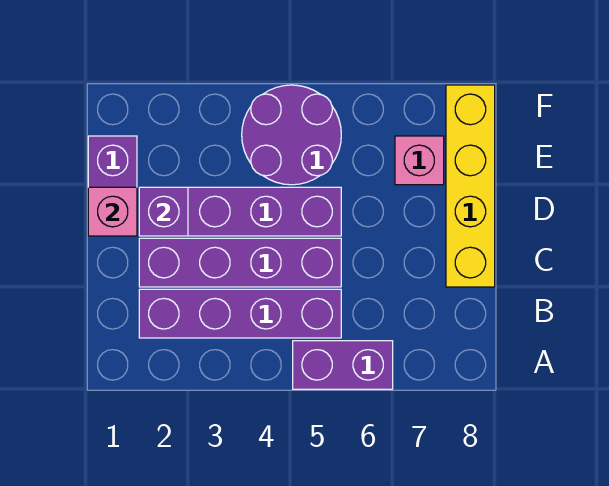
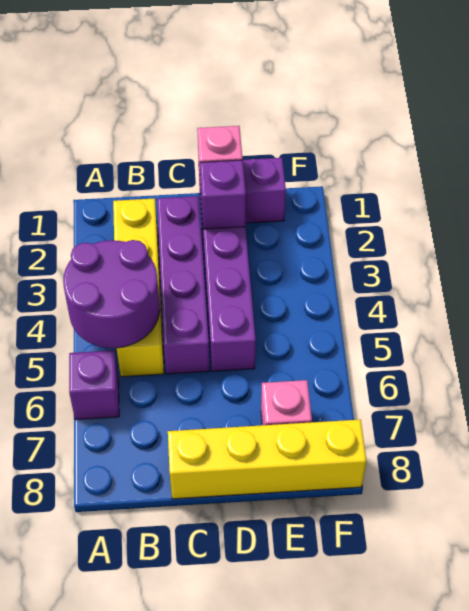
purple 1x2 brick [293,341,393,389] -> purple 1x1 brick [69,350,119,420]
purple 1x4 brick [139,289,341,338] -> yellow 1x4 brick [113,198,164,377]
purple 2x2 round brick [242,85,341,185] -> purple 2x2 round brick moved to [63,240,160,348]

